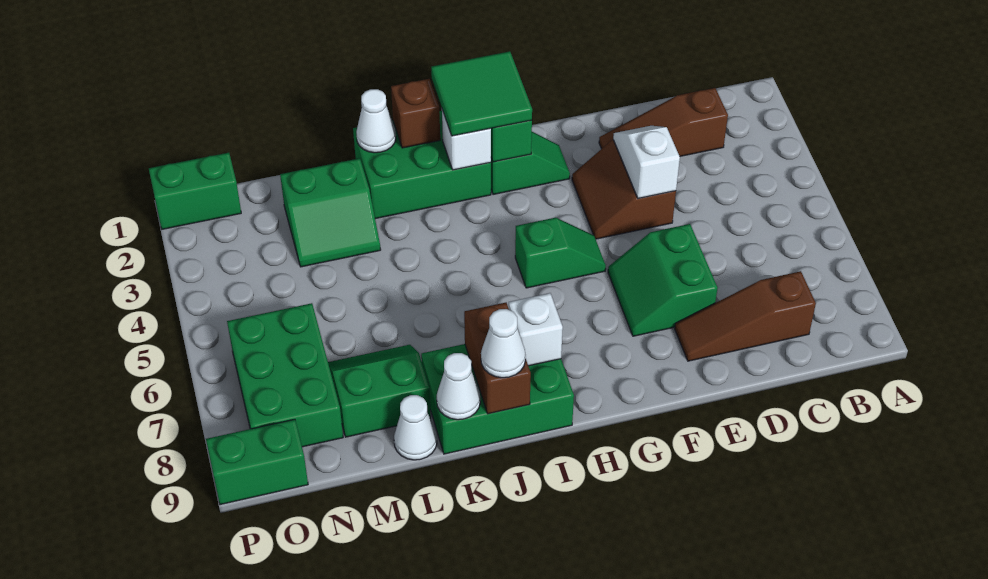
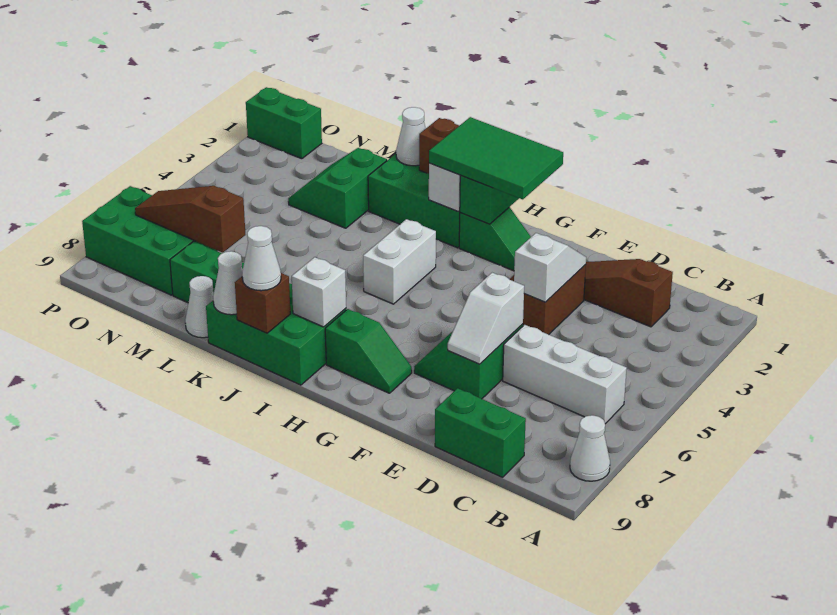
none -> white 1x1 cone [570,415,610,481]
none -> white 1x3 brick [503,325,627,424]
brown 1x3 slope [675,271,816,361] -> brown 1x3 slope moved to [135,186,245,252]
none -> white 1x2 slope [448,273,524,364]
green 1x2 slope [515,218,606,288] -> green 1x2 slope moved to [325,309,412,393]
green 2x2 tile [431,51,532,136] -> green 2x3 tile [429,117,563,199]
none -> white 1x2 brick [363,219,436,304]
brown 1x2 brick [464,303,531,414] -> brown 1x1 brick [235,273,290,333]
green 2x2 slope [280,158,381,267] -> green 2x2 slope turned to [288,148,387,228]
green 2x3 brick [227,303,343,447] -> green 2x3 brick turned to [82,186,218,295]
green 1x2 brick [206,419,308,505] -> green 1x2 brick moved to [435,388,526,477]

